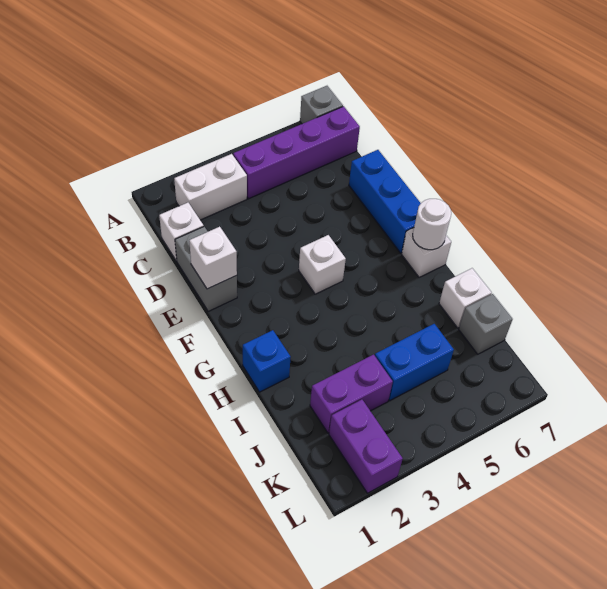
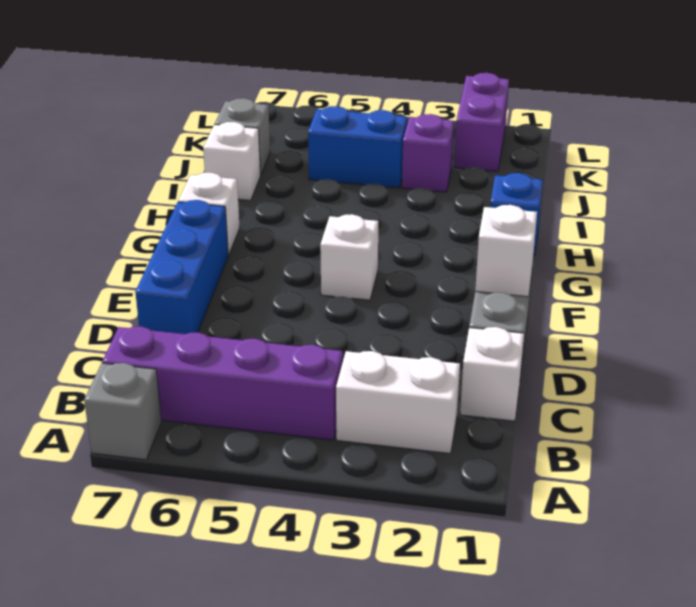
white 1x1 round brick [413,199,451,250] -> none
purple 1x2 brick [310,355,393,433] -> purple 1x1 brick [402,114,454,192]

